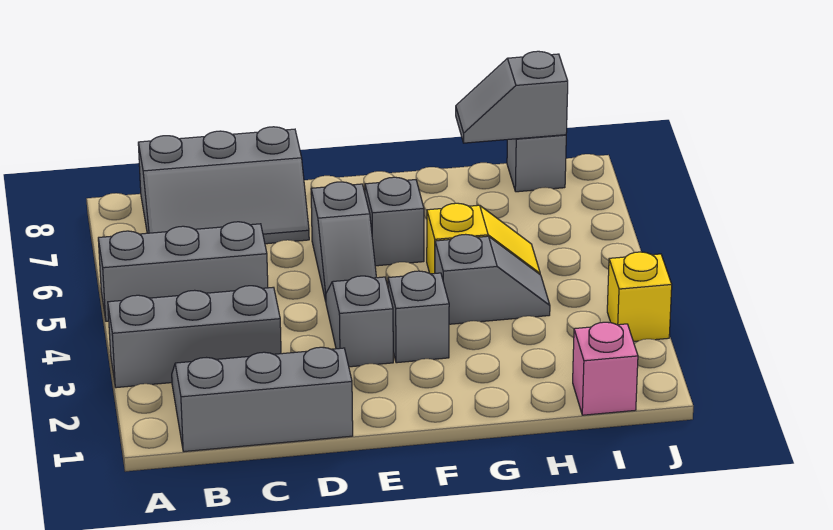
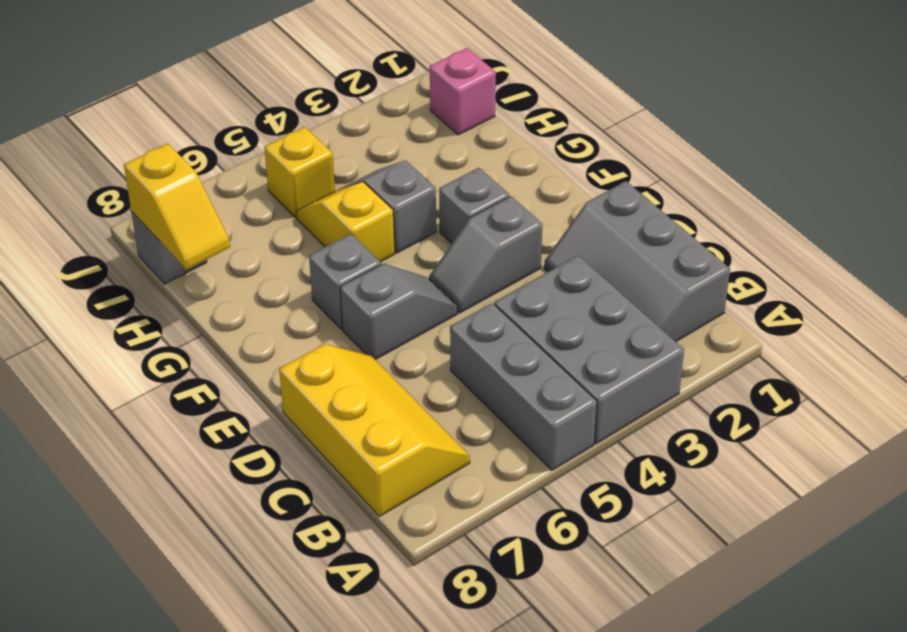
grey 1x3 brick [108,286,281,388] -> grey 2x3 brick [494,256,684,444]
grey 2x3 slope [138,127,309,244] -> yellow 2x3 slope [279,344,470,516]
grey 1x2 slope [456,51,568,143] -> yellow 1x2 slope [124,143,230,269]
yellow 1x1 brick [607,252,672,342] -> yellow 1x1 brick moved to [264,127,335,218]

